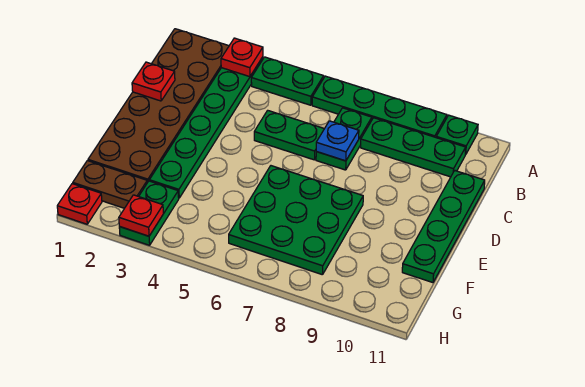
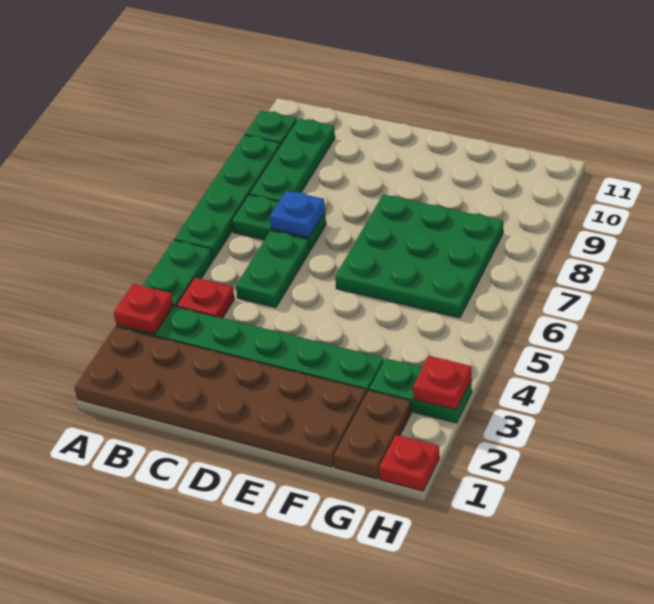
red 1x1 plate [132,62,175,101] -> red 1x1 plate moved to [176,278,234,318]
green 1x4 plate [402,171,485,283] -> none

